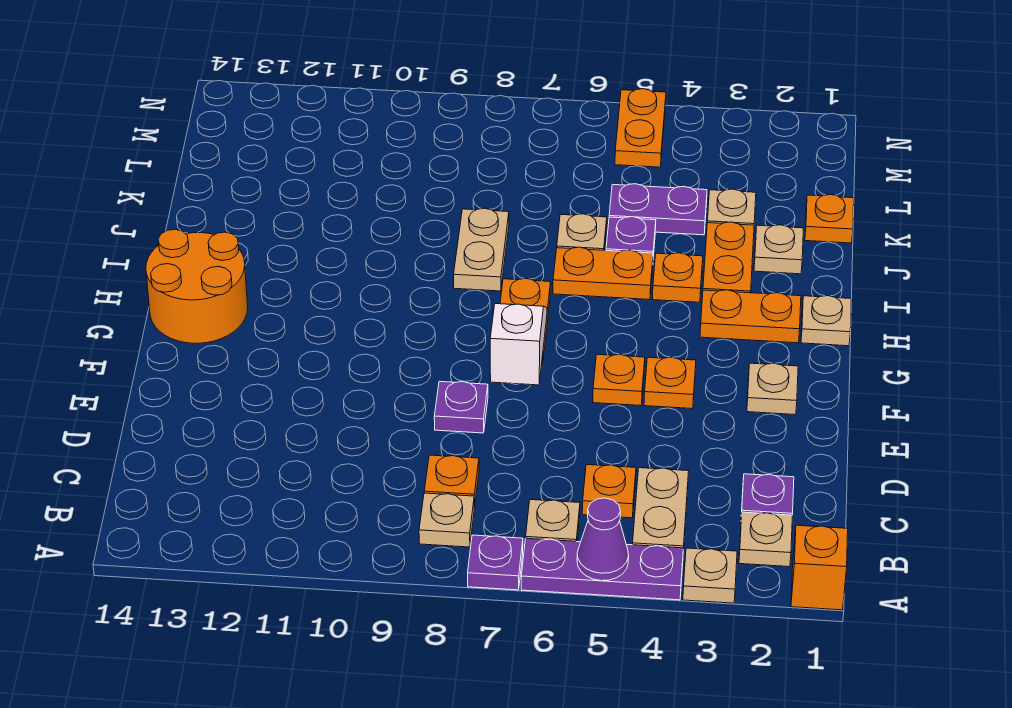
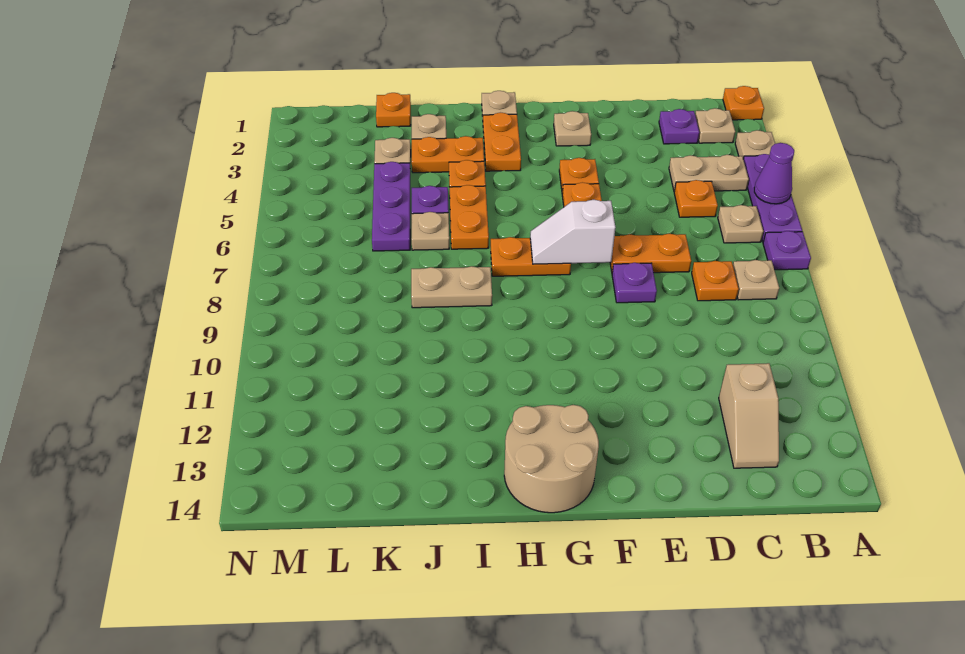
orange 1x1 brick [791,525,848,610] -> orange 1x1 plate [723,86,764,120]
none -> tan 1x2 slope [719,363,779,468]
orange 2x2 round brick [146,229,248,343] -> tan 2x2 round brick [504,405,599,513]
purple 1x2 plate [609,184,707,235] -> purple 1x3 plate [372,162,410,251]
orange 1x2 plate [615,89,666,167] -> orange 1x2 plate moved to [610,234,691,273]

